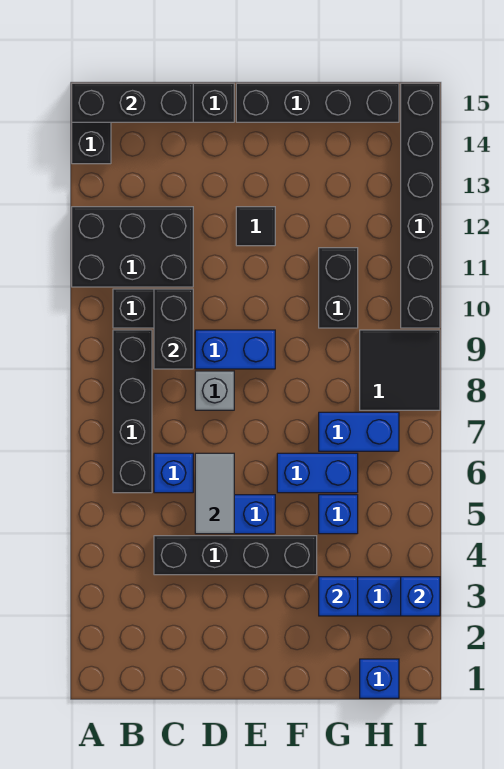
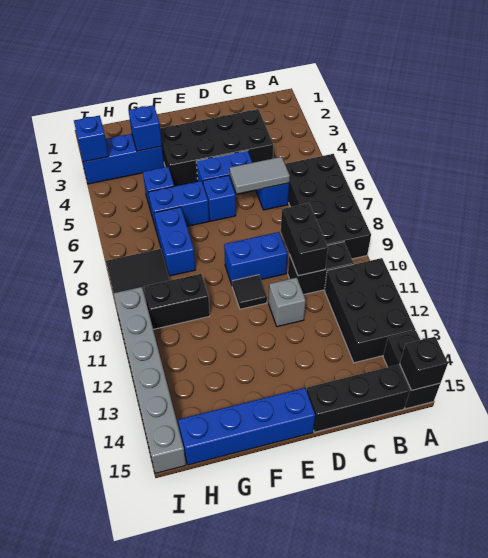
black 2x3 brick [72,207,193,287] -> black 2x3 brick turned to [324,258,415,363]
black 1x3 brick [72,83,193,122] -> black 1x1 brick [400,337,448,390]
black 1x4 brick [113,330,152,493] -> black 2x4 brick [285,154,371,259]
black 1x4 brick [154,536,317,575] -> black 2x4 brick [160,109,273,186]
grey 1x2 tile [195,453,234,534] -> grey 1x2 tile turned to [230,157,290,194]
grey 1x1 brick [195,371,234,410] -> grey 1x1 brick moved to [269,278,306,327]
black 1x1 tile [236,207,275,246] -> black 1x1 tile moved to [232,275,267,309]
black 1x4 brick [236,83,399,122] -> blue 1x4 brick [178,388,315,465]
blue 1x2 brick [319,412,399,451] -> blue 1x2 brick turned to [154,207,196,276]
black 1x2 brick [319,248,358,328] -> black 1x2 brick turned to [144,274,210,329]
blue 1x1 brick [360,659,399,698] -> blue 1x1 brick moved to [203,176,236,221]
black 1x6 brick [401,83,440,328] -> grey 1x6 brick [114,287,186,473]

